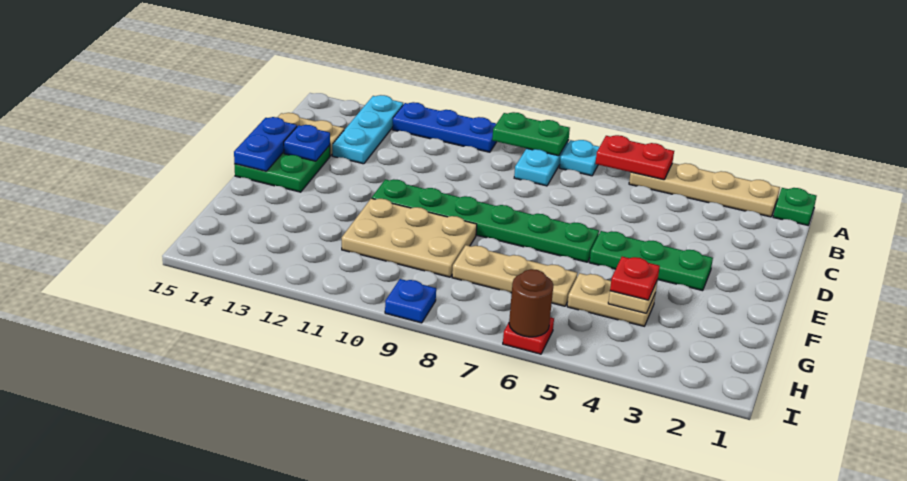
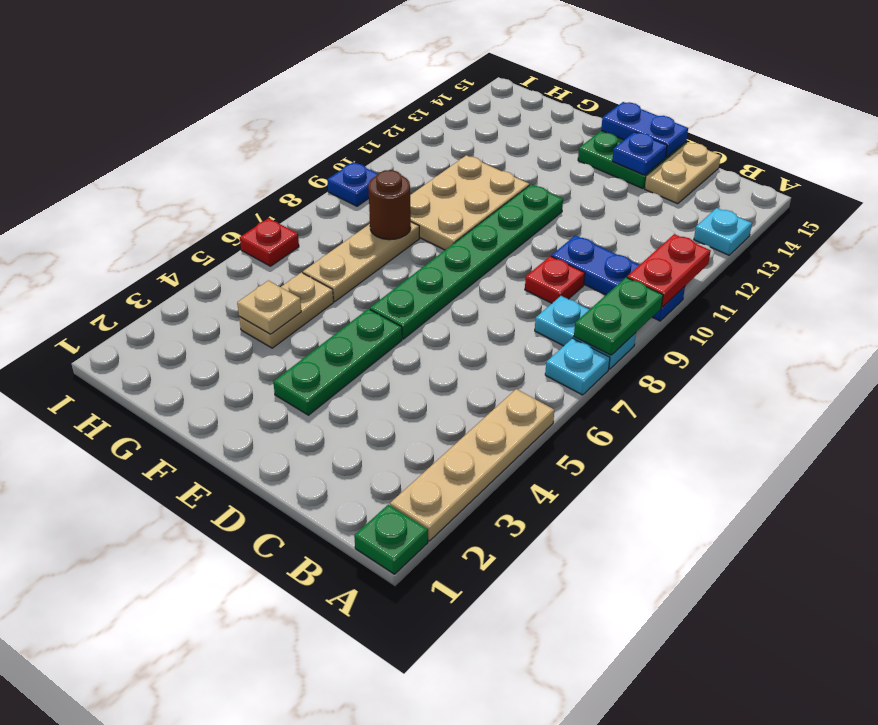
red 1x2 plate [595,135,674,180] -> red 1x2 plate moved to [627,234,711,307]
blue 1x3 plate [392,102,496,152] -> blue 1x3 plate turned to [551,235,685,321]
cyan 1x3 plate [332,95,403,164] -> cyan 1x1 plate [694,208,752,255]
red 1x1 plate [610,257,660,300] -> red 1x1 plate moved to [525,256,585,303]
brown 1x1 round brick [509,269,553,337] -> brown 1x1 round brick moved to [368,170,411,240]

